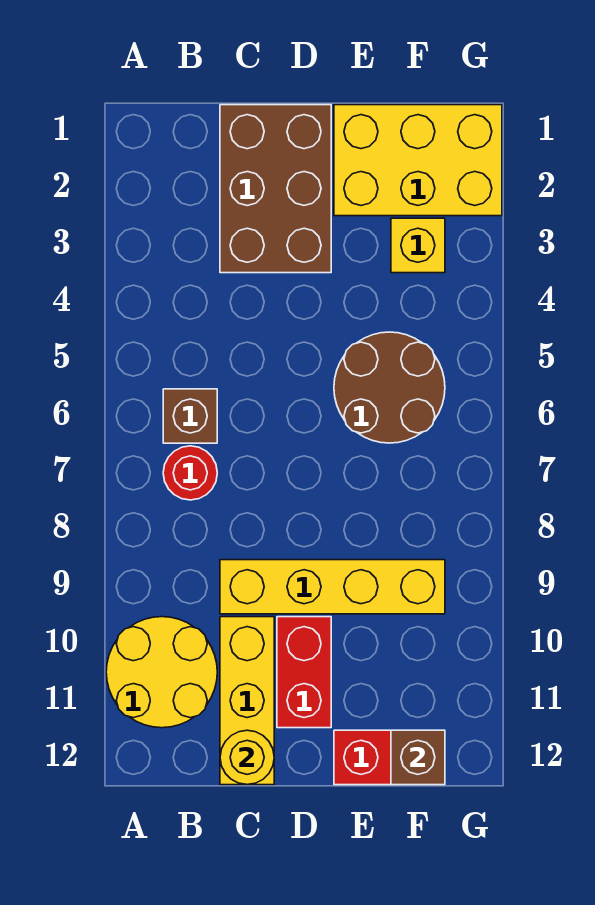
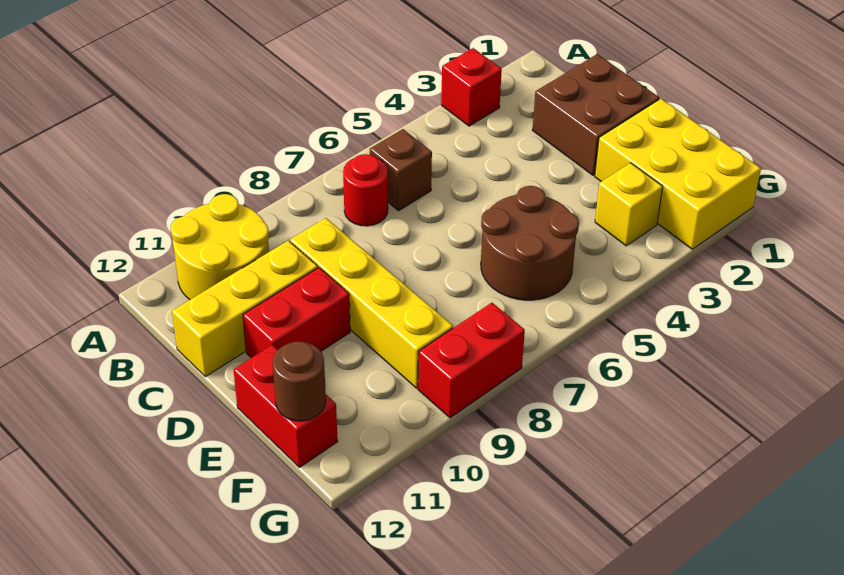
none -> red 1x1 brick [441,48,502,126]
brown 2x3 brick [220,105,331,273] -> brown 2x2 brick [533,54,659,175]
yellow 1x1 round brick [220,730,274,785] -> none
brown 1x1 brick [391,730,445,785] -> brown 1x1 round brick [273,341,326,421]
none -> red 1x2 brick [418,303,525,418]

